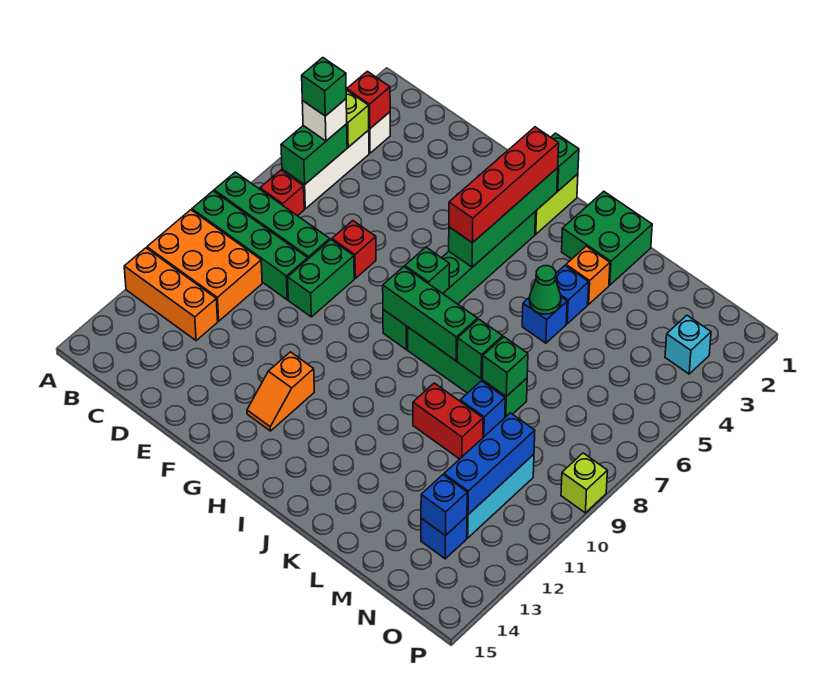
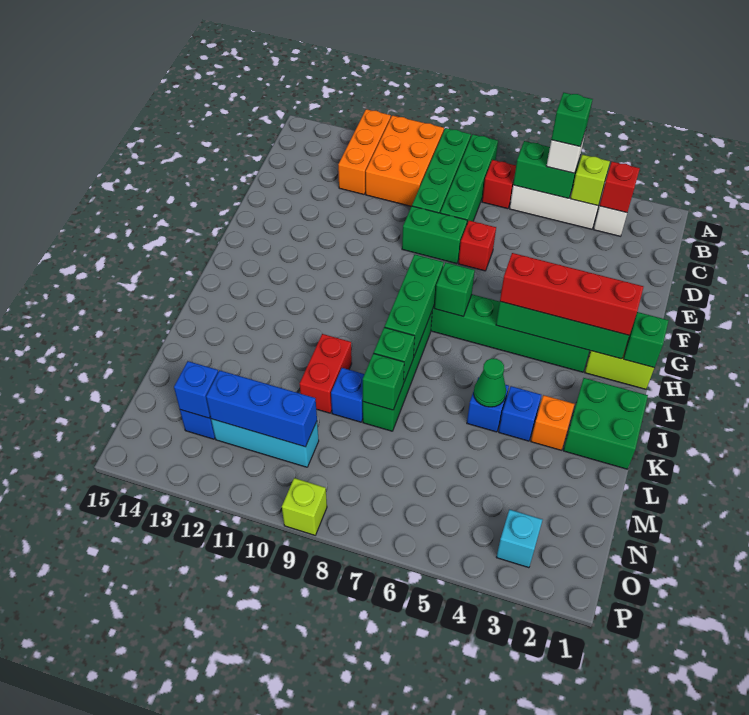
orange 1x2 slope [247,352,314,431] -> none

